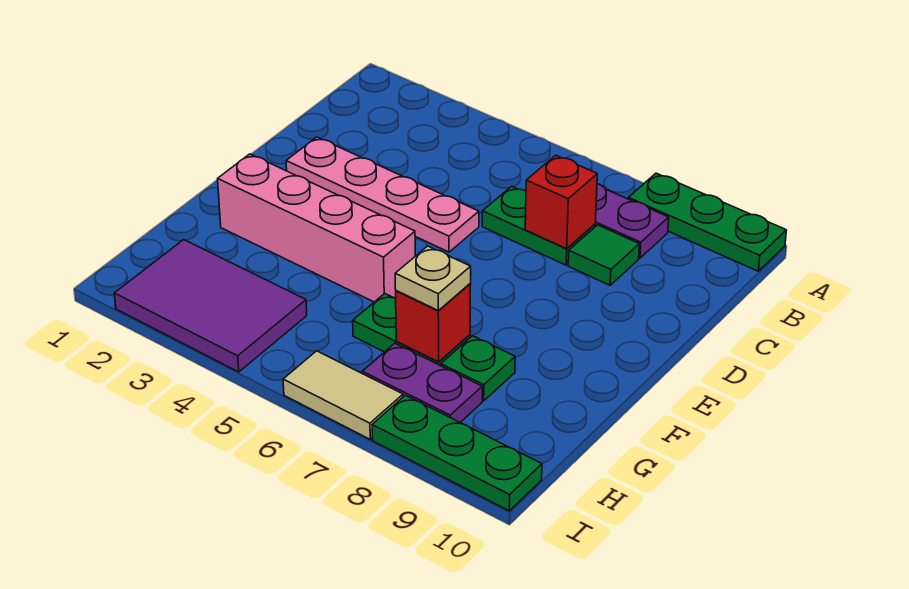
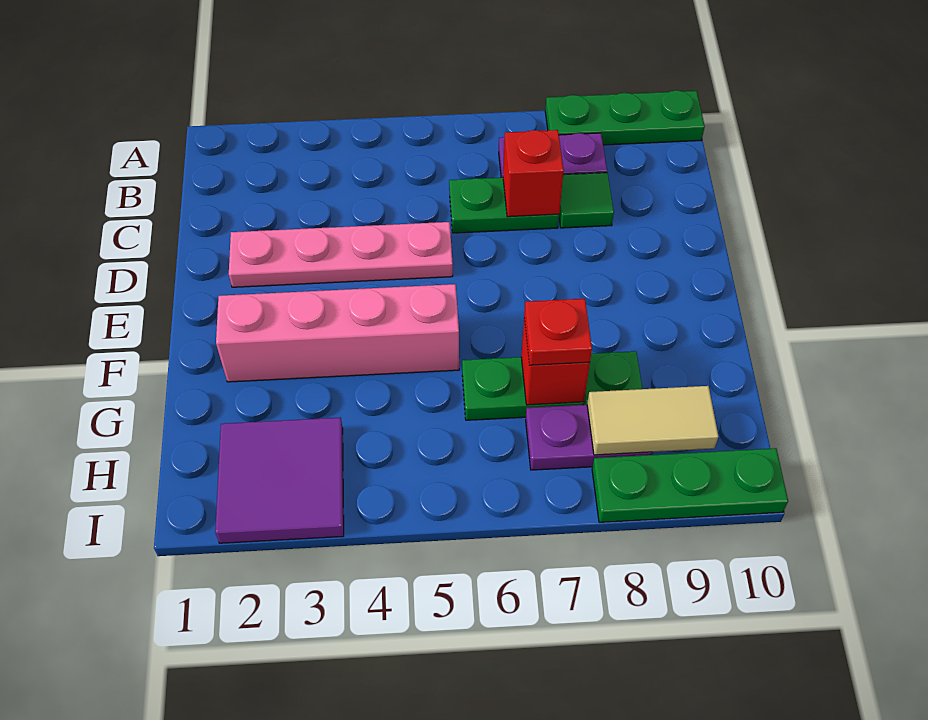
tan 1x1 plate [395,246,471,310] -> red 1x1 plate [524,299,592,365]
purple 2x3 tile [114,240,307,372] -> purple 2x2 tile [215,417,344,543]
tan 1x2 tile [283,351,403,439] -> tan 1x2 tile moved to [587,386,719,455]

